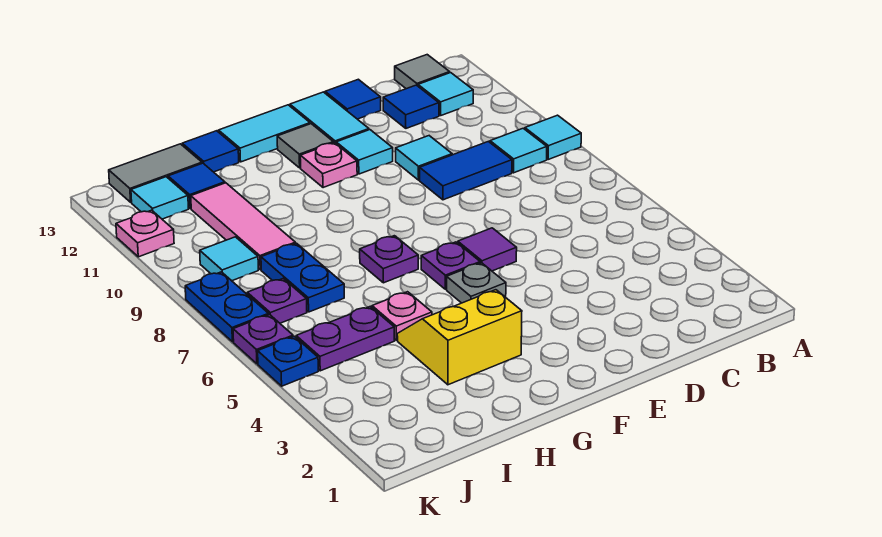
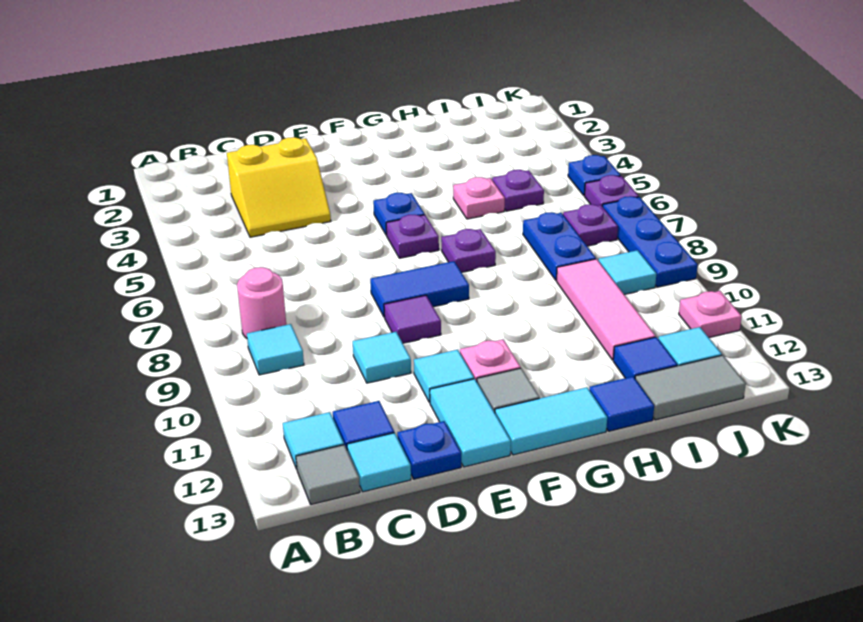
cyan 1x1 tile [525,115,581,159] -> cyan 1x1 tile moved to [347,433,411,492]
none -> pink 1x1 round brick [237,267,286,338]
blue 1x2 tile [420,141,512,200] -> blue 1x2 tile moved to [370,261,469,317]
blue 1x1 tile [325,79,381,119] -> blue 1x1 plate [397,421,461,479]
purple 1x1 tile [458,228,517,271] -> purple 1x1 tile moved to [384,295,441,343]
grey 1x1 plate [447,263,506,303] -> blue 1x1 plate [373,193,425,235]
yellow 2x2 slope [397,290,522,385] -> yellow 2x2 slope moved to [227,137,331,237]
purple 1x2 plate [296,306,395,371] -> purple 1x1 plate [492,170,544,211]
blue 1x2 plate [185,272,269,342] -> blue 1x3 plate [602,196,698,287]

